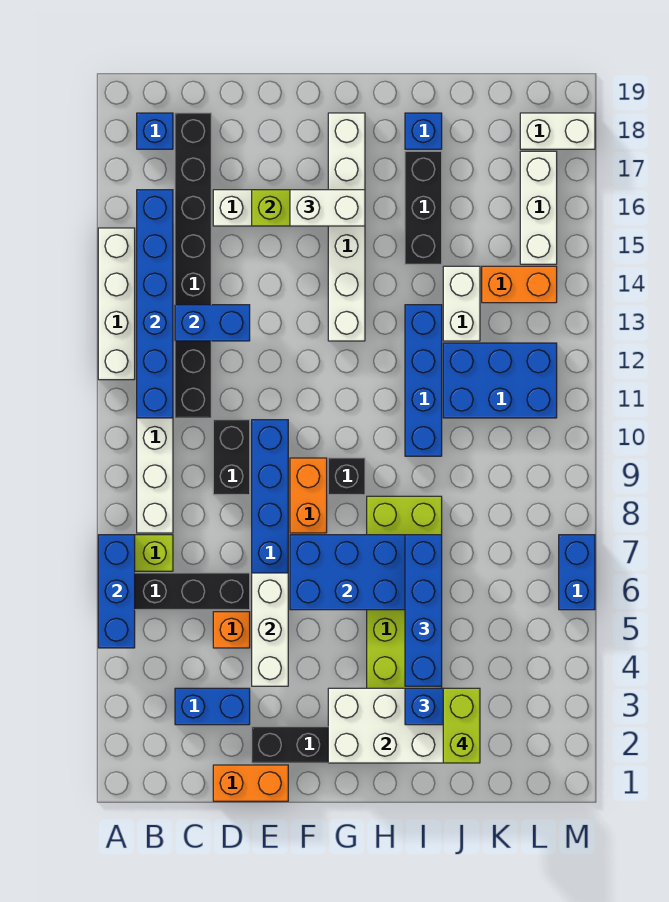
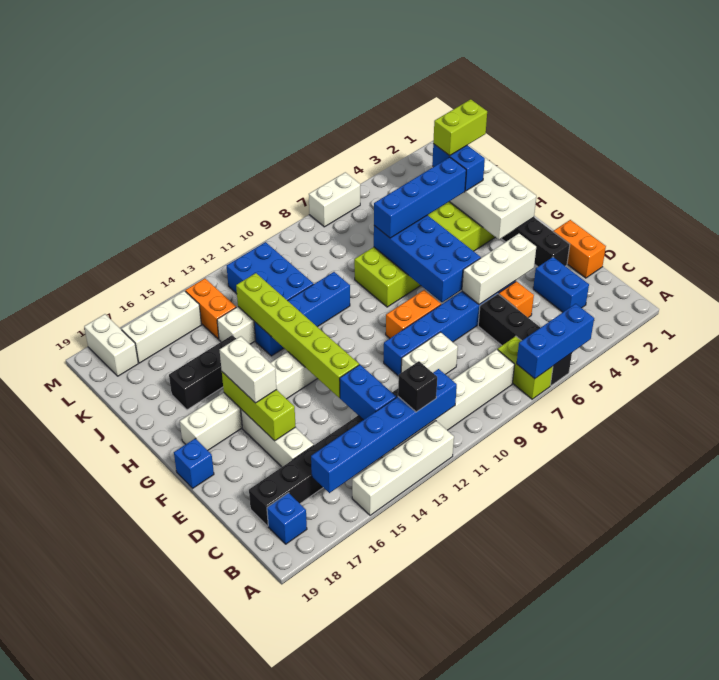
black 1x2 brick [213,420,250,495] -> white 1x2 brick [401,332,458,374]
none -> lime 1x6 brick [236,273,359,398]
black 1x1 brick [328,458,365,495] -> black 1x1 brick moved to [398,361,437,412]
blue 1x1 brick [405,113,442,149] -> blue 1x1 brick moved to [174,438,214,488]
blue 1x2 brick [559,535,595,610] -> white 1x2 brick [309,172,360,227]

